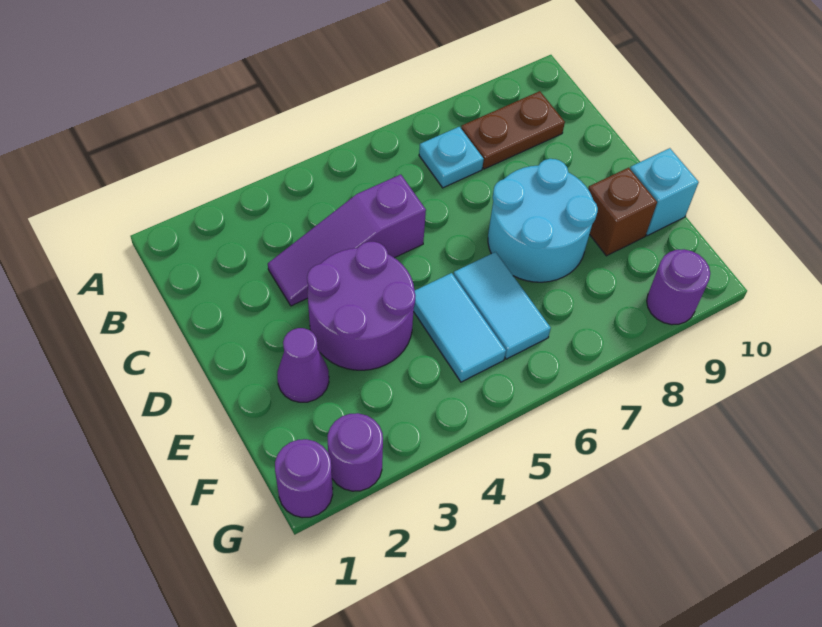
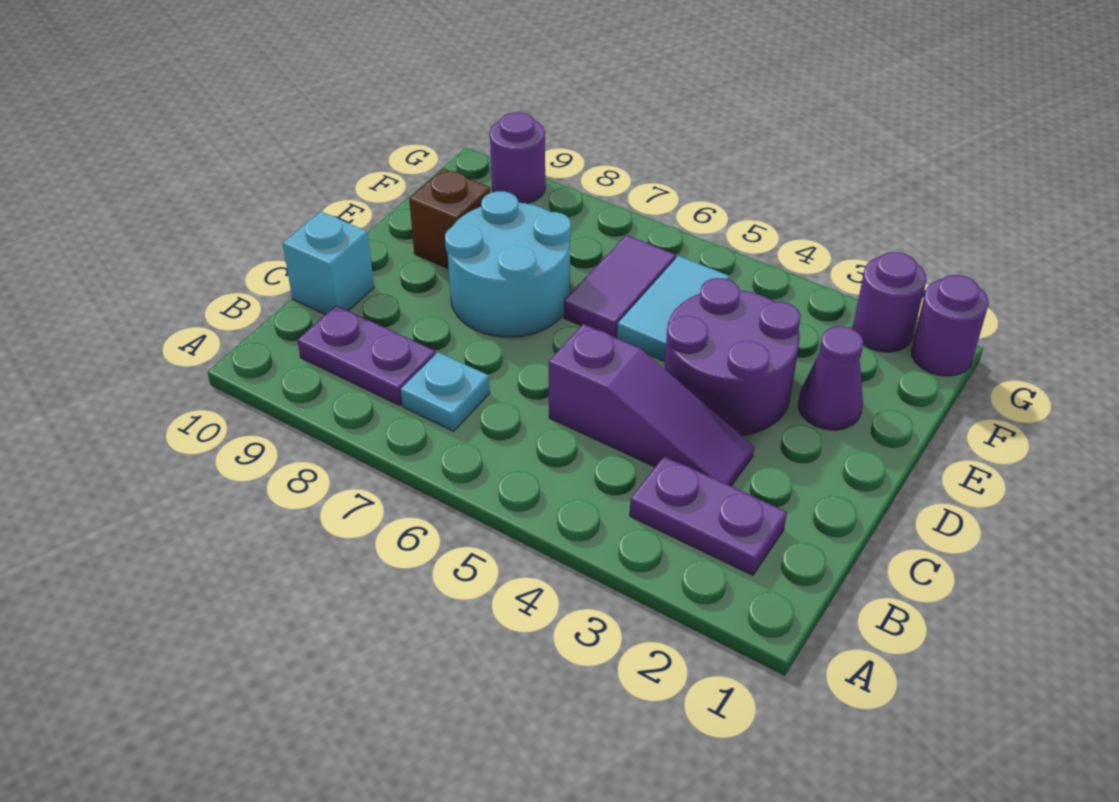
none -> purple 1x2 plate [630,456,787,575]
brown 1x2 plate [461,91,565,169] -> purple 1x2 plate [297,306,436,405]
cyan 1x2 tile [454,252,551,359] -> purple 1x2 tile [564,235,676,338]
cyan 1x1 brick [630,148,699,236] -> cyan 1x1 brick moved to [283,211,374,315]

